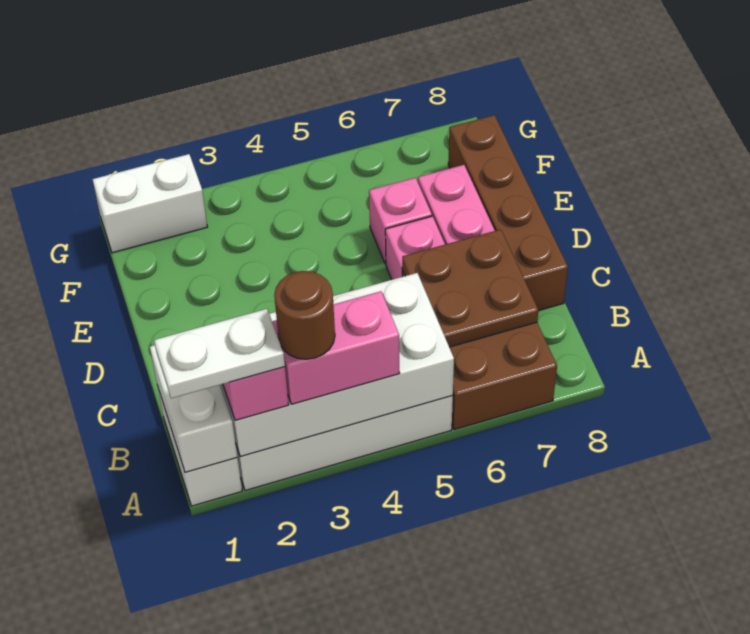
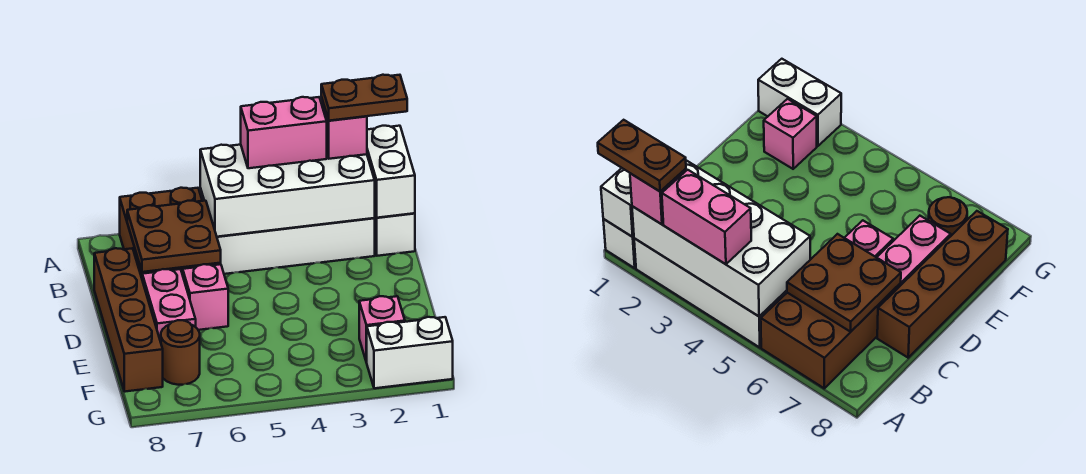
white 1x2 plate [154,309,285,398] -> brown 1x2 plate [321,75,407,121]
brown 1x1 round brick [274,271,335,359] -> brown 1x1 round brick moved to [161,320,200,385]
pink 1x1 brick [369,178,432,264] -> pink 1x1 brick moved to [359,296,405,363]

